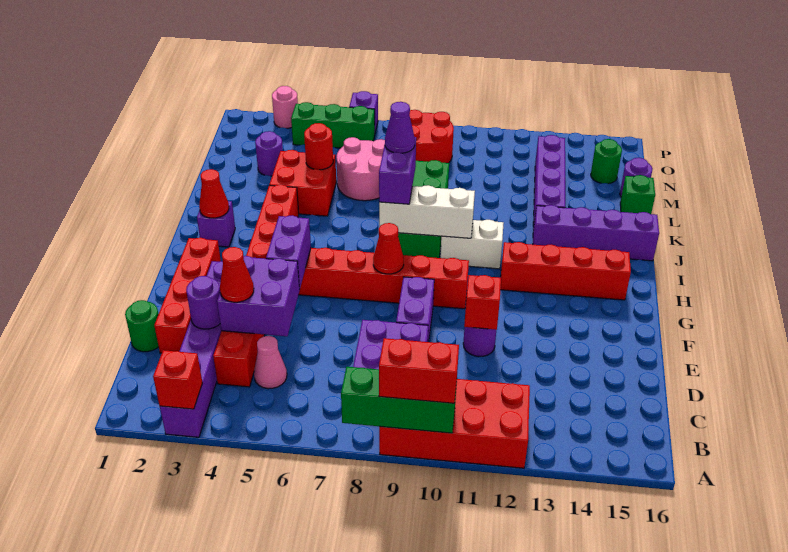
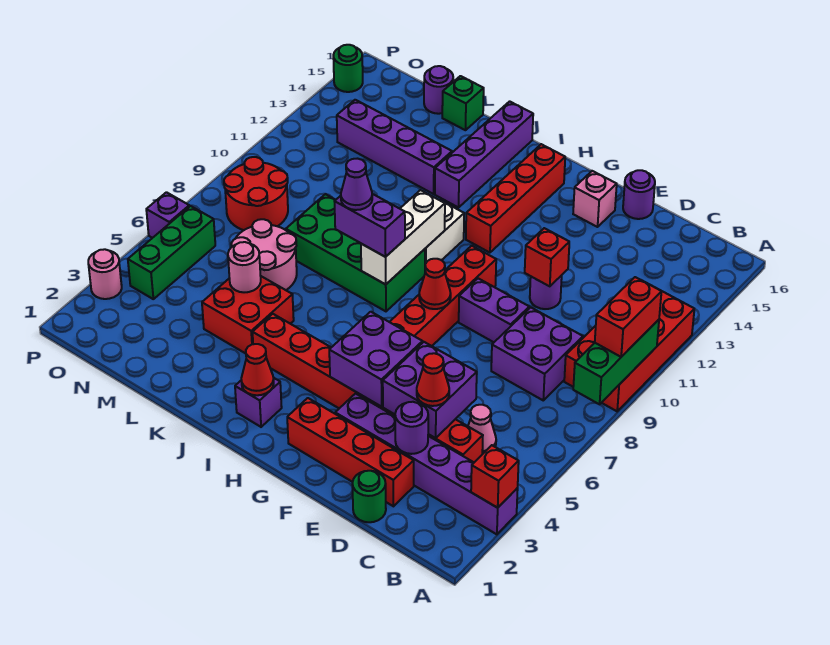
purple 1x2 brick [266,215,311,289] -> purple 2x2 brick [329,312,423,407]
none -> pink 1x1 brick [573,171,617,227]
red 1x1 round brick [304,123,333,170] -> pink 1x1 round brick [228,242,261,292]
purple 1x1 round brick [255,131,283,176] -> purple 1x1 round brick moved to [623,170,655,219]
green 1x1 round brick [591,139,622,184] -> green 1x1 round brick moved to [333,45,363,92]

